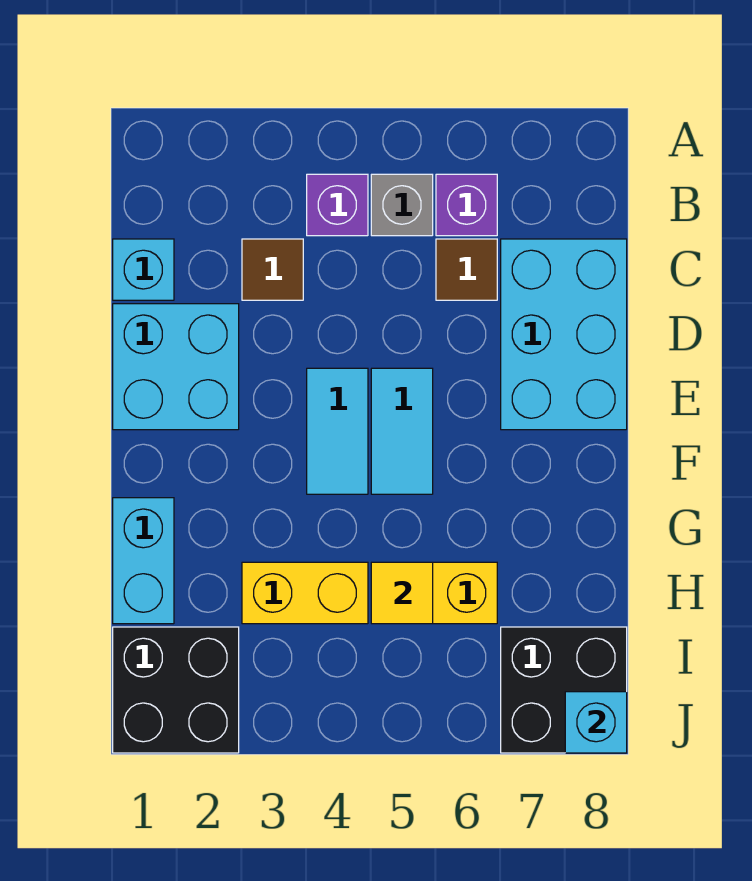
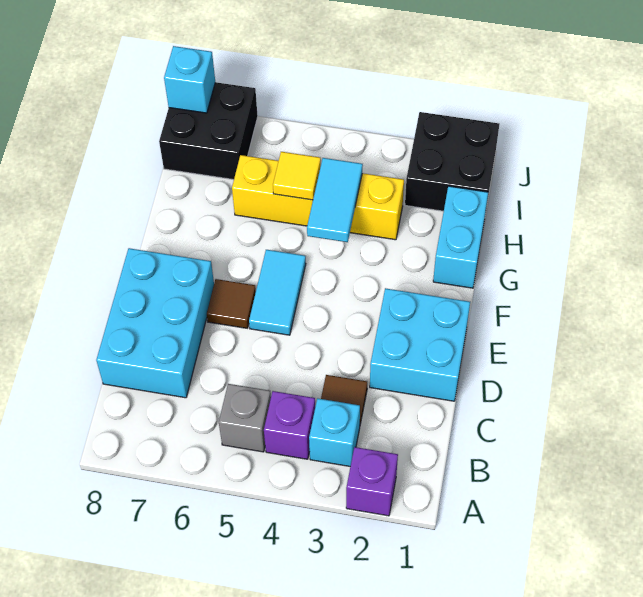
purple 1x1 brick [436,174,497,236] -> purple 1x1 brick moved to [346,447,398,516]
cyan 1x1 brick [113,239,174,300] -> cyan 1x1 brick moved to [309,398,360,466]
brown 1x1 tile [436,239,497,300] -> brown 1x1 tile moved to [207,279,256,328]
cyan 1x2 tile [307,368,368,494] -> cyan 1x2 tile moved to [307,158,363,242]

